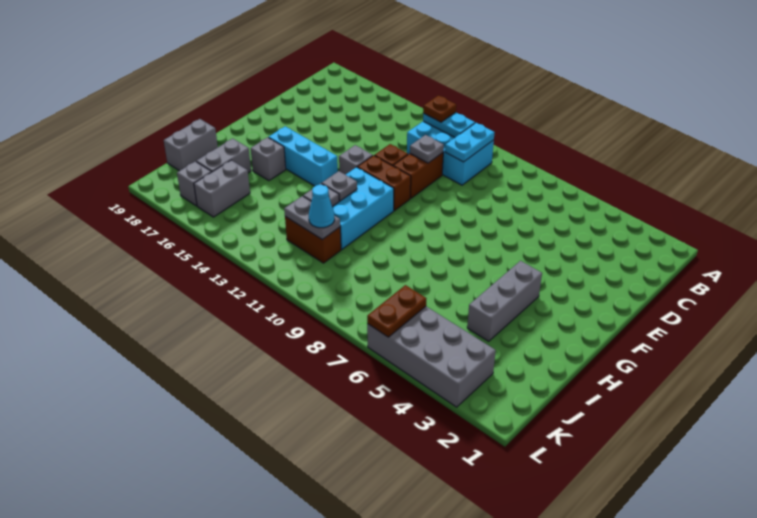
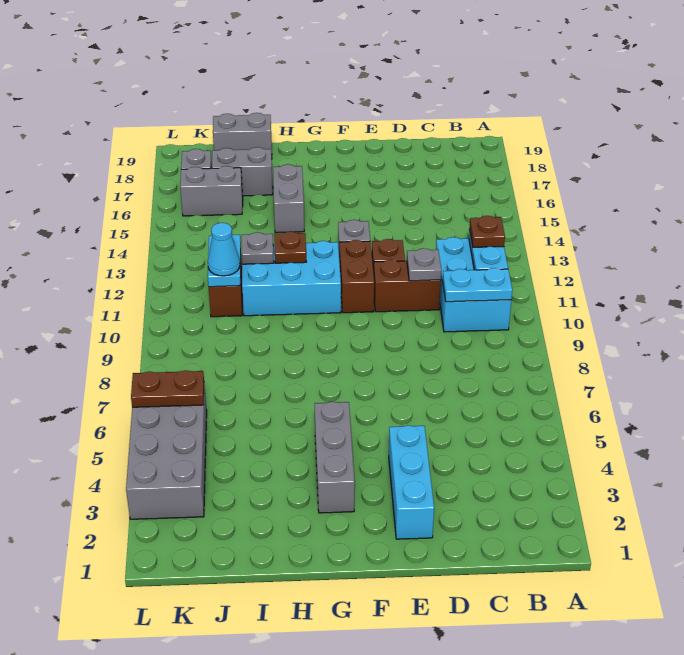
grey 1x3 brick [467,261,542,341] -> grey 1x3 brick turned to [315,402,355,513]
cyan 1x3 brick [269,126,338,186] -> cyan 1x3 brick moved to [389,425,434,539]
grey 1x1 plate [321,171,357,201] -> brown 1x1 plate [274,232,306,263]
grey 1x1 brick [251,137,286,181] -> grey 1x2 brick [273,164,304,233]
grey 1x2 plate [284,196,340,240] -> cyan 1x2 plate [208,235,241,287]

